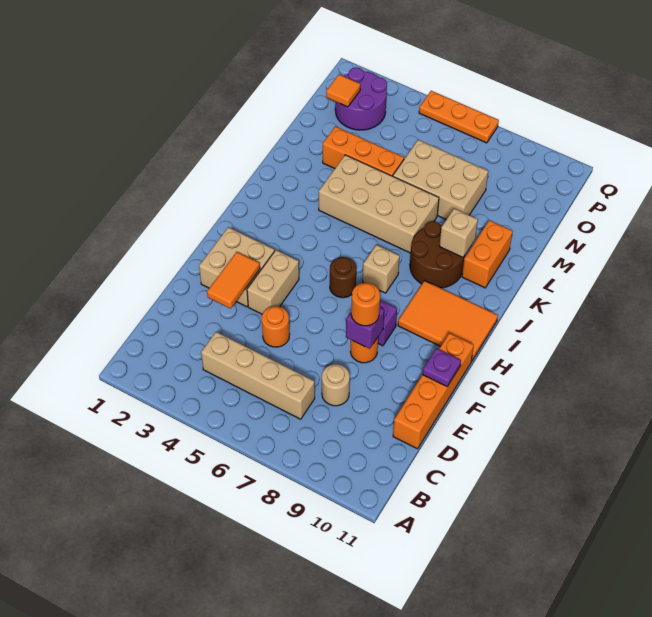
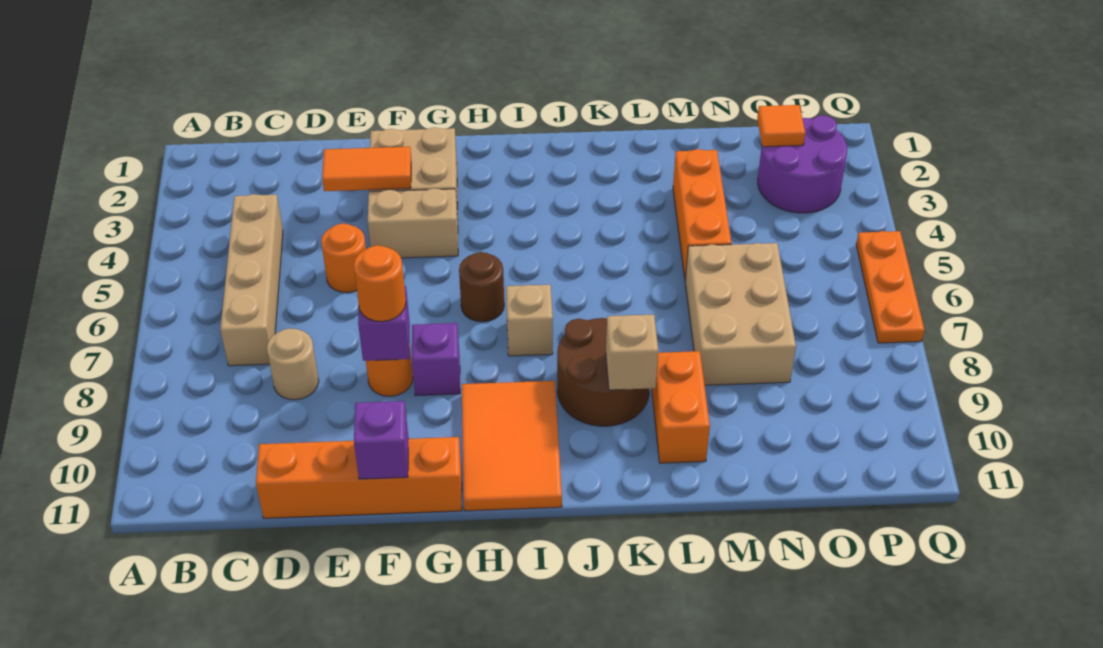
purple 1x1 plate [423,348,461,386] -> purple 1x1 brick [354,401,409,479]
tan 2x4 brick [319,155,439,253] -> none
orange 1x2 brick [462,220,513,288] -> orange 1x2 brick turned to [652,351,710,463]

